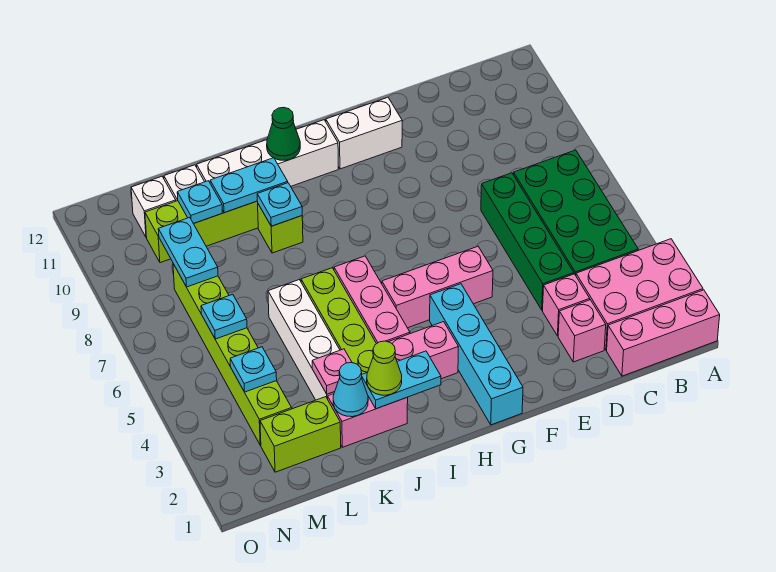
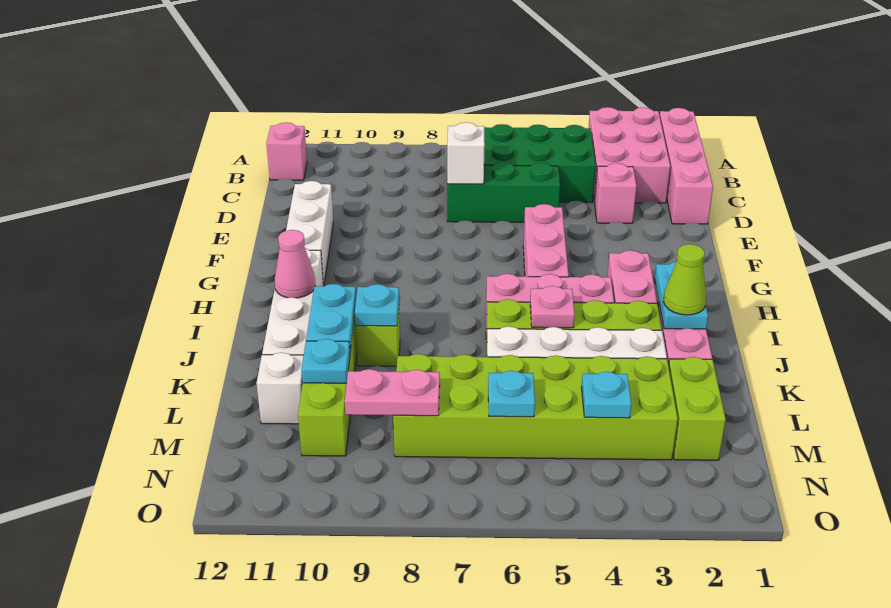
pink 1x3 brick [607,290,720,376] -> pink 1x4 brick [660,108,713,224]
pink 1x1 brick [558,300,606,362] -> pink 1x1 brick moved to [266,122,307,180]
green 1x4 brick [481,173,574,310] -> green 1x3 brick [447,162,560,222]
white 1x2 brick [326,97,402,169] -> white 1x3 brick [286,181,333,286]
cyan 1x4 brick [430,284,523,425] -> none
green 1x1 cone [267,107,300,160] -> pink 1x1 cone [274,230,315,298]
cyan 1x1 cone [333,363,368,417] -> none
pink 1x1 plate [312,349,352,394] -> pink 1x1 plate moved to [530,286,575,328]
lime 1x6 brick [173,264,292,445] -> lime 2x6 brick [393,354,678,460]
cyan 1x2 plate [158,217,218,287] -> pink 1x2 plate [345,369,440,416]
white 1x1 brick [131,176,176,237] -> white 1x1 brick moved to [447,122,485,184]

